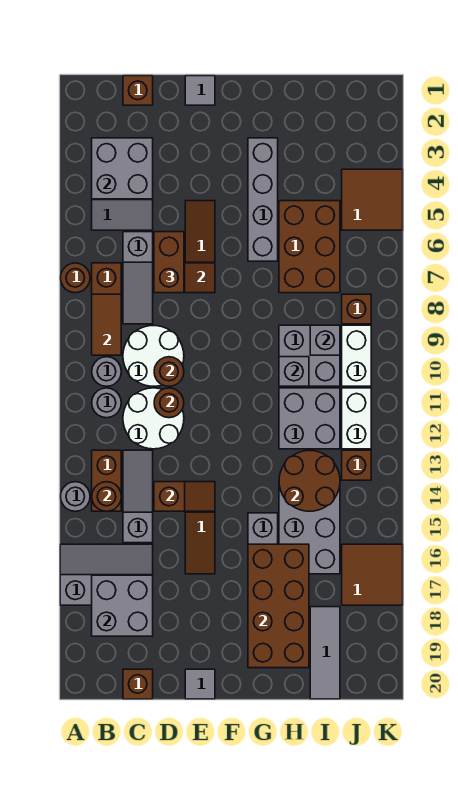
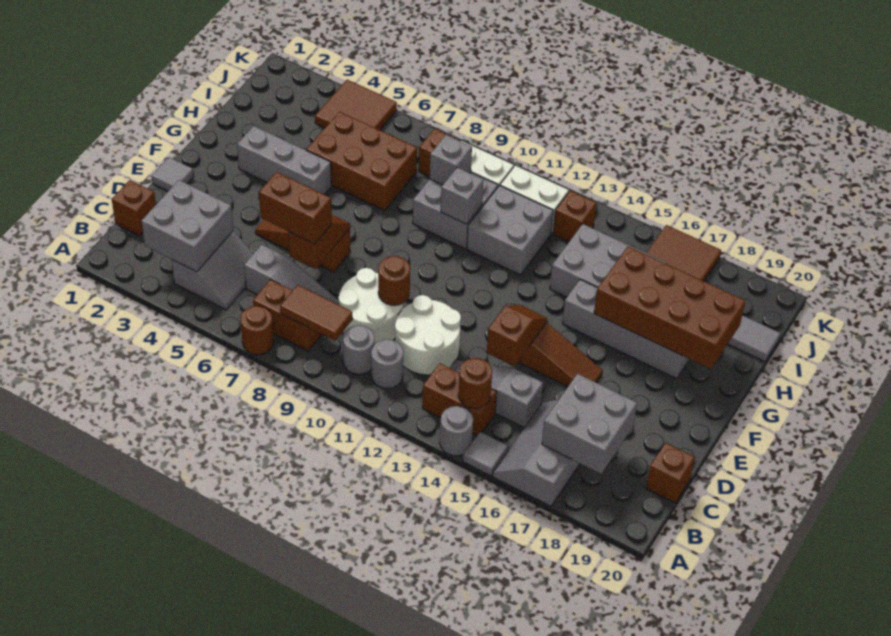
brown 1x1 round brick [154,388,184,418] -> none
grey 1x1 tile [185,669,215,699] -> grey 1x1 tile moved to [463,432,508,476]
grey 1x4 brick [248,138,278,261] -> grey 1x3 brick [237,126,331,195]
brown 2x2 round brick [279,450,340,511] -> none

